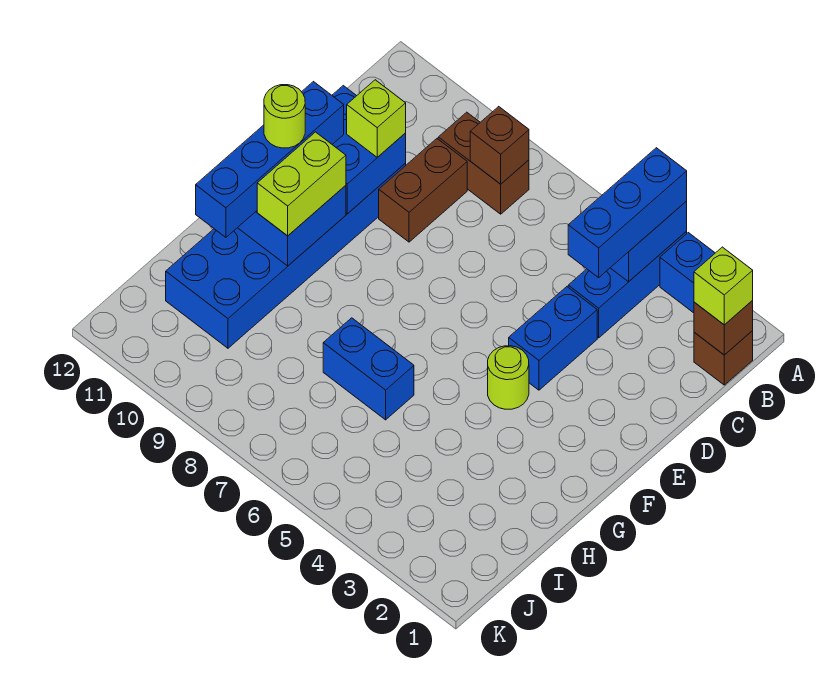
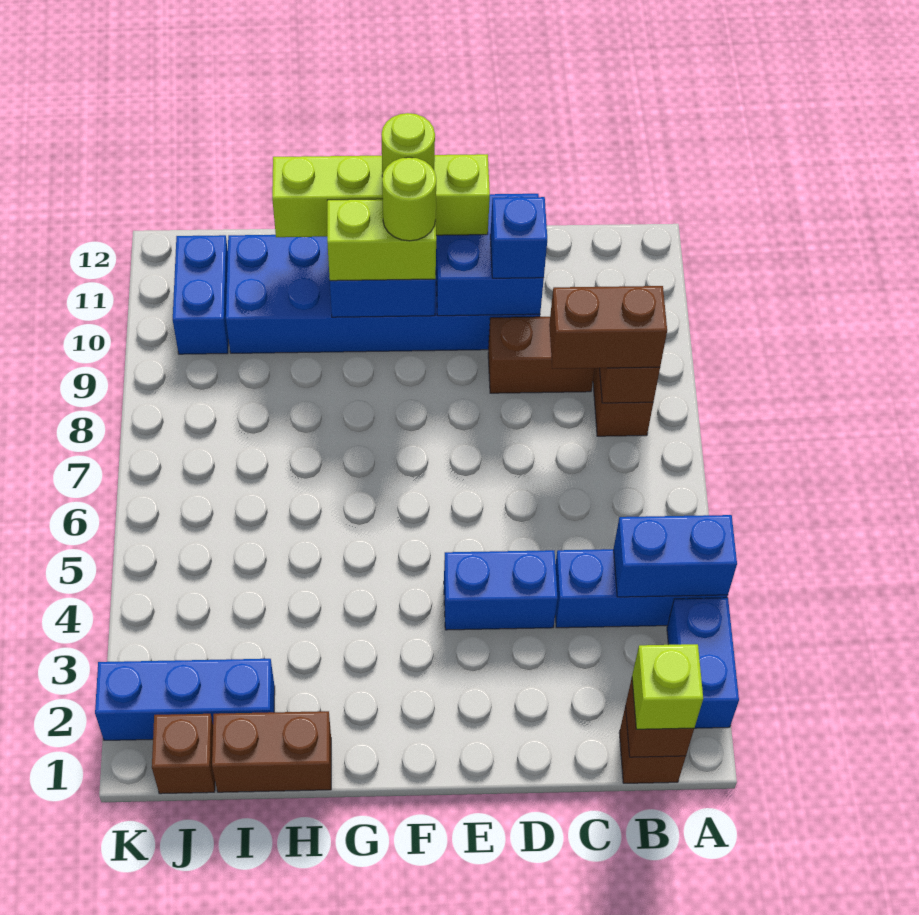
blue 1x3 brick [568,148,687,278] -> blue 1x3 brick moved to [95,659,275,740]
none -> brown 1x2 brick [549,286,667,369]
lime 1x1 brick [347,80,406,157] -> blue 1x1 brick [490,197,547,278]
blue 1x4 brick [196,82,344,237] -> lime 1x4 brick [272,154,490,237]
lime 1x1 round brick [488,346,529,409] -> lime 1x1 round brick moved to [382,157,436,241]
none -> brown 1x2 brick [212,711,331,792]
blue 1x2 brick [323,318,414,420] -> blue 1x2 brick moved to [173,235,228,354]
none -> brown 1x1 brick [152,714,215,794]

